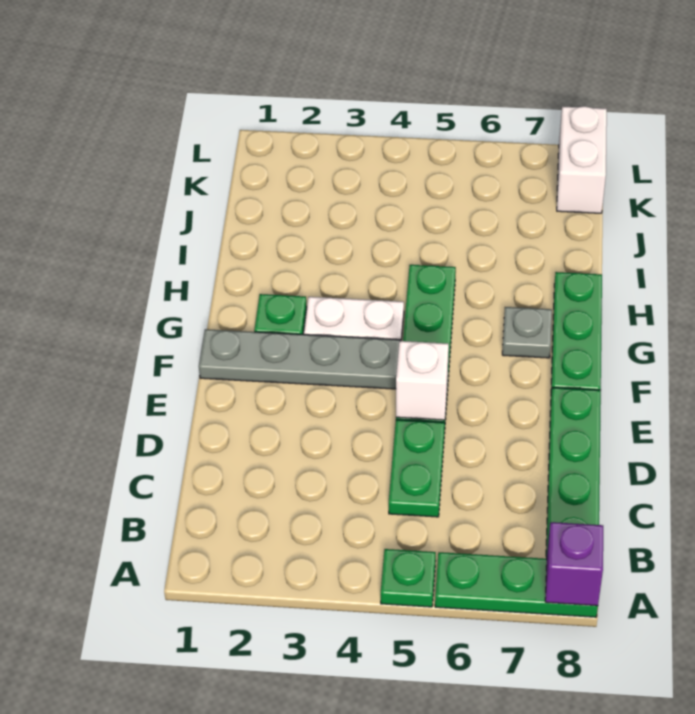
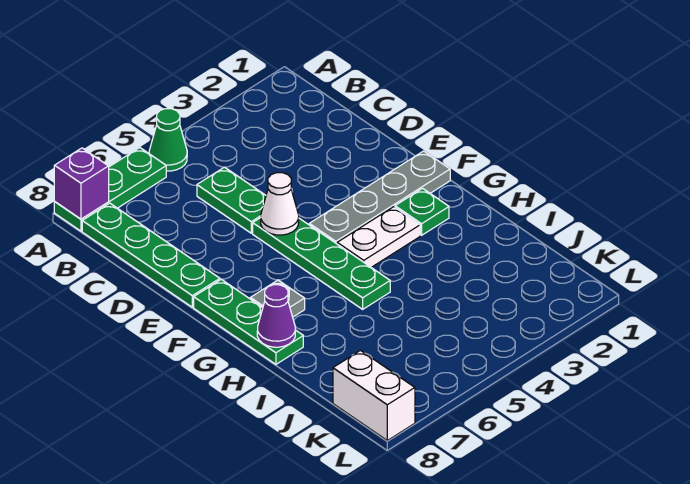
green 1x1 plate [381,549,436,607] -> green 1x1 cone [149,109,187,171]
white 1x1 brick [396,341,449,420] -> white 1x1 cone [261,173,299,235]
none -> purple 1x1 cone [257,285,295,347]

